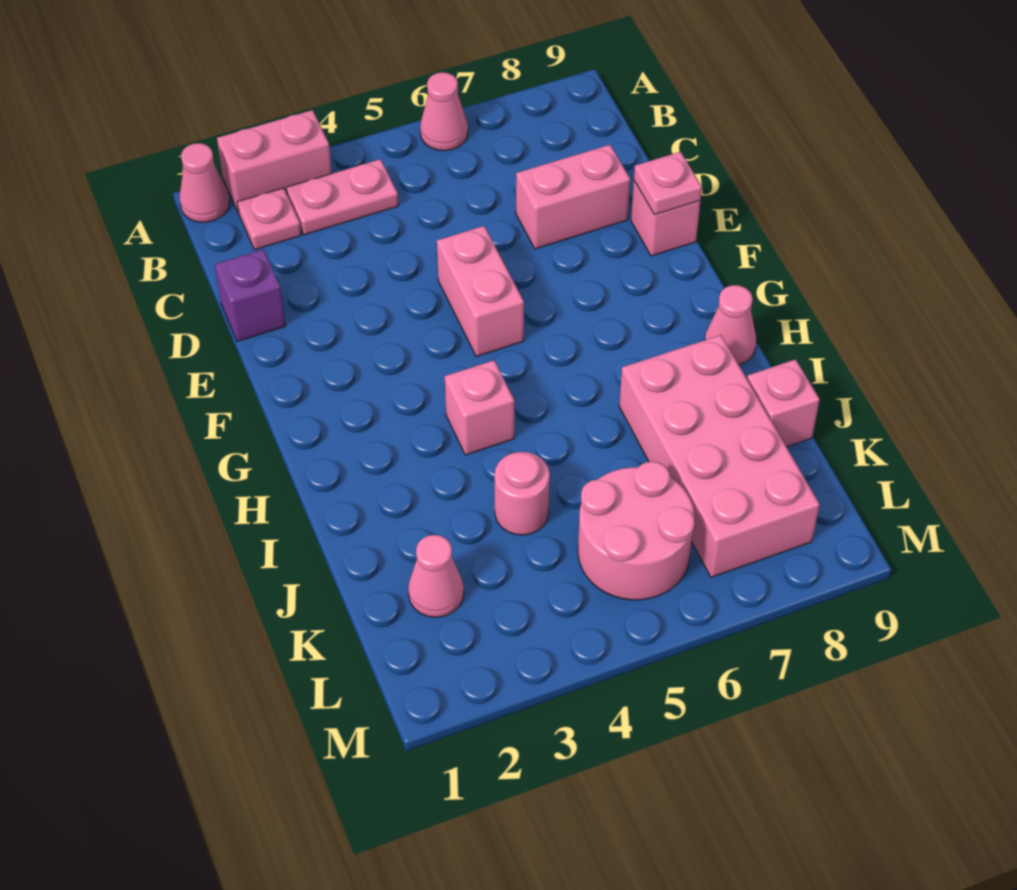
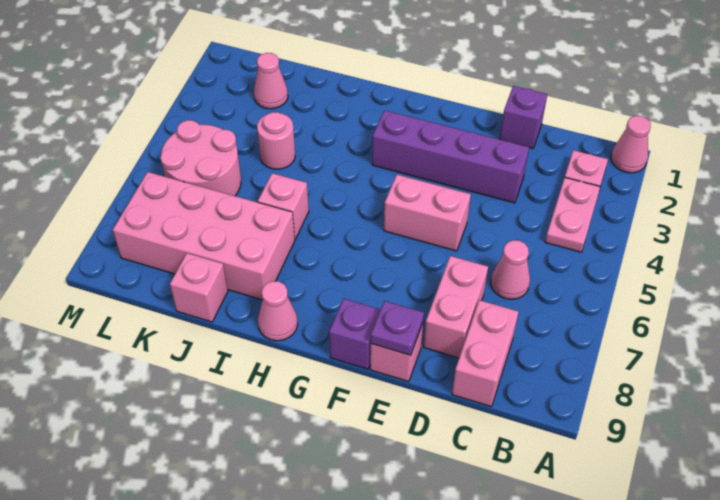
pink 1x2 brick [217,110,332,213] -> pink 1x2 brick moved to [452,300,518,407]
pink 1x1 cone [420,72,468,151] -> pink 1x1 cone moved to [491,240,530,299]
none -> purple 1x4 brick [372,110,529,203]
pink 1x1 plate [634,152,702,215] -> purple 1x1 plate [371,301,424,355]
none -> purple 1x1 brick [329,299,381,369]
pink 1x1 brick [445,360,514,455] -> pink 1x1 brick moved to [258,173,309,239]

